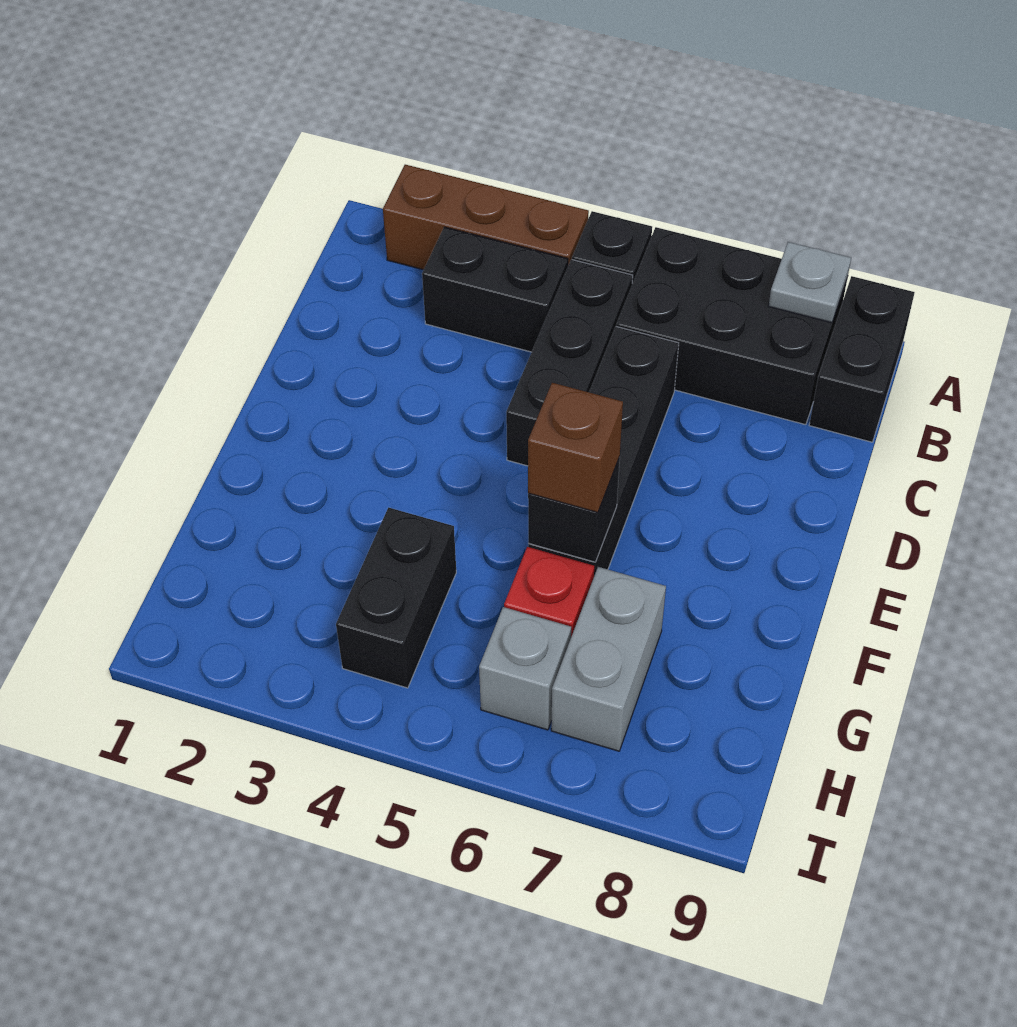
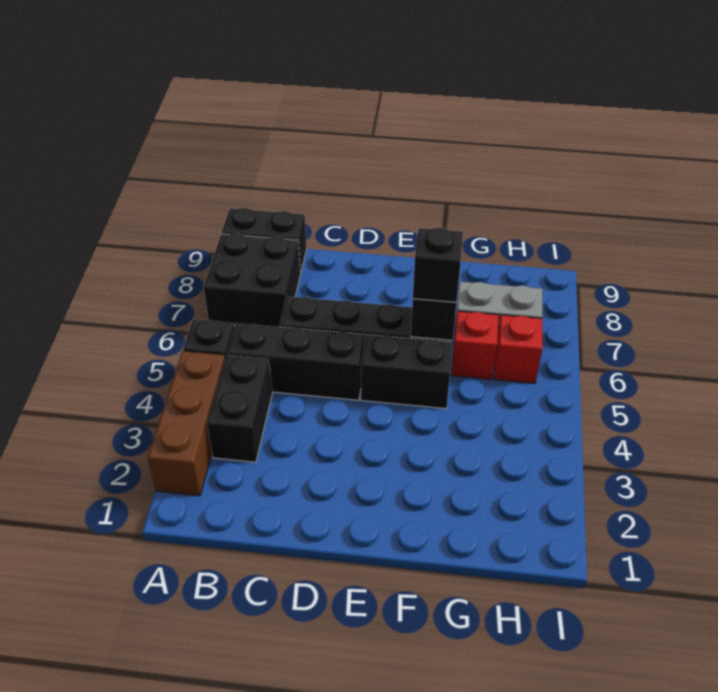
black 2x3 brick [616,227,848,425] -> black 2x2 brick [204,234,300,327]
grey 1x1 plate [769,242,851,323] -> none
brown 1x1 brick [528,383,623,512] -> black 1x1 brick [413,228,463,302]
black 1x2 brick [336,508,456,688] -> black 1x2 brick moved to [361,335,453,409]
grey 1x1 brick [479,607,571,730] -> red 1x1 brick [494,315,542,383]

